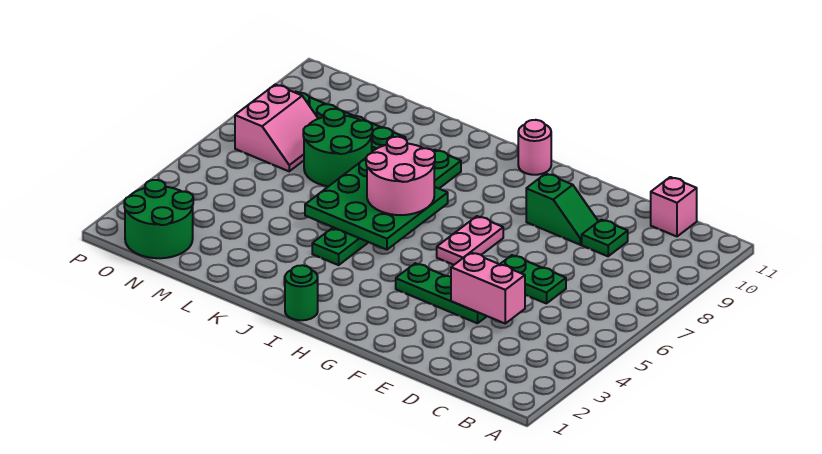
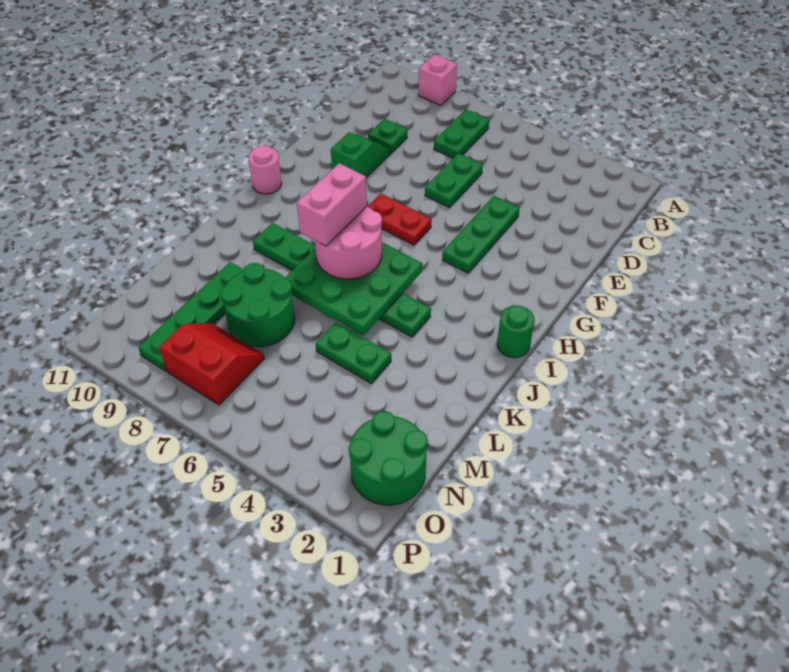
none -> green 1x2 plate [434,109,489,158]
pink 1x1 brick [651,177,697,236] -> pink 1x1 brick moved to [418,54,457,106]
pink 1x2 brick [451,252,525,323] -> pink 1x2 brick moved to [297,163,367,246]
pink 1x2 plate [437,216,503,265] -> red 1x2 plate [367,194,432,245]
none -> green 1x2 plate [316,322,391,383]
pink 2x2 slope [235,84,318,171] -> red 2x2 slope [159,323,264,405]

